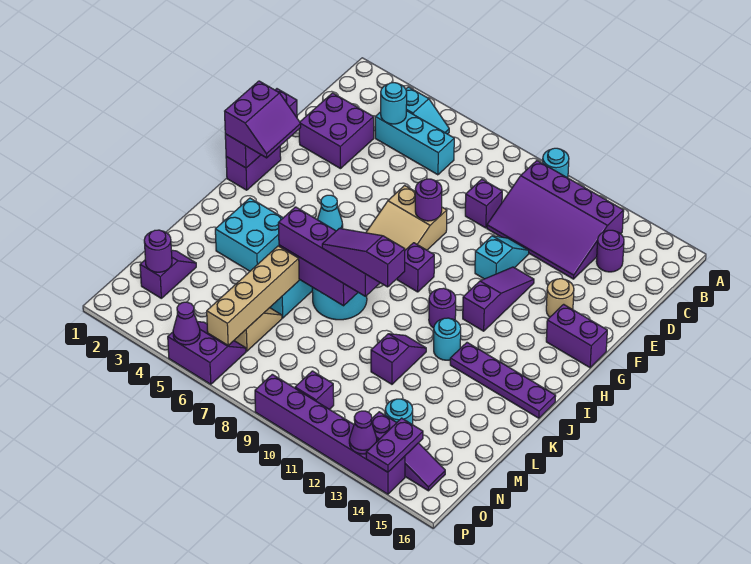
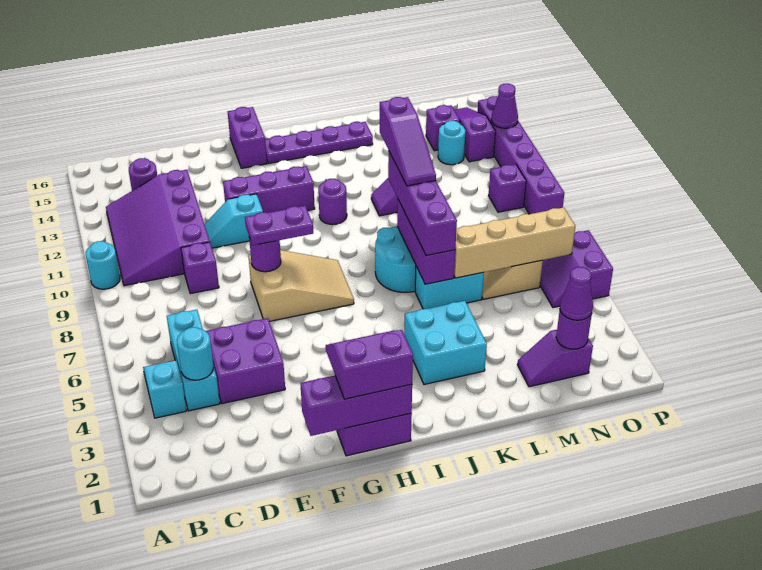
purple 3x4 slope [487,161,624,279] -> purple 3x4 slope turned to [106,170,210,286]
purple 2x2 brick [299,93,374,169] -> purple 2x2 brick moved to [206,318,285,404]
purple 1x3 slope [463,267,534,331] -> purple 1x3 brick [223,166,315,213]
tan 1x1 round brick [546,279,574,317] -> none
cyan 1x1 cone [317,195,343,231] -> none
purple 1x1 brick [397,243,434,292] -> purple 1x1 brick moved to [426,105,460,151]
cyan 1x1 round brick [434,318,461,360] -> none
purple 1x4 plate [450,343,556,418] -> purple 1x4 plate turned to [265,122,373,164]
purple 1x2 plate [366,418,423,472] -> purple 1x2 plate moved to [245,206,313,245]
purple 1x1 cone [173,302,200,345] -> purple 1x1 cone moved to [560,267,593,320]

